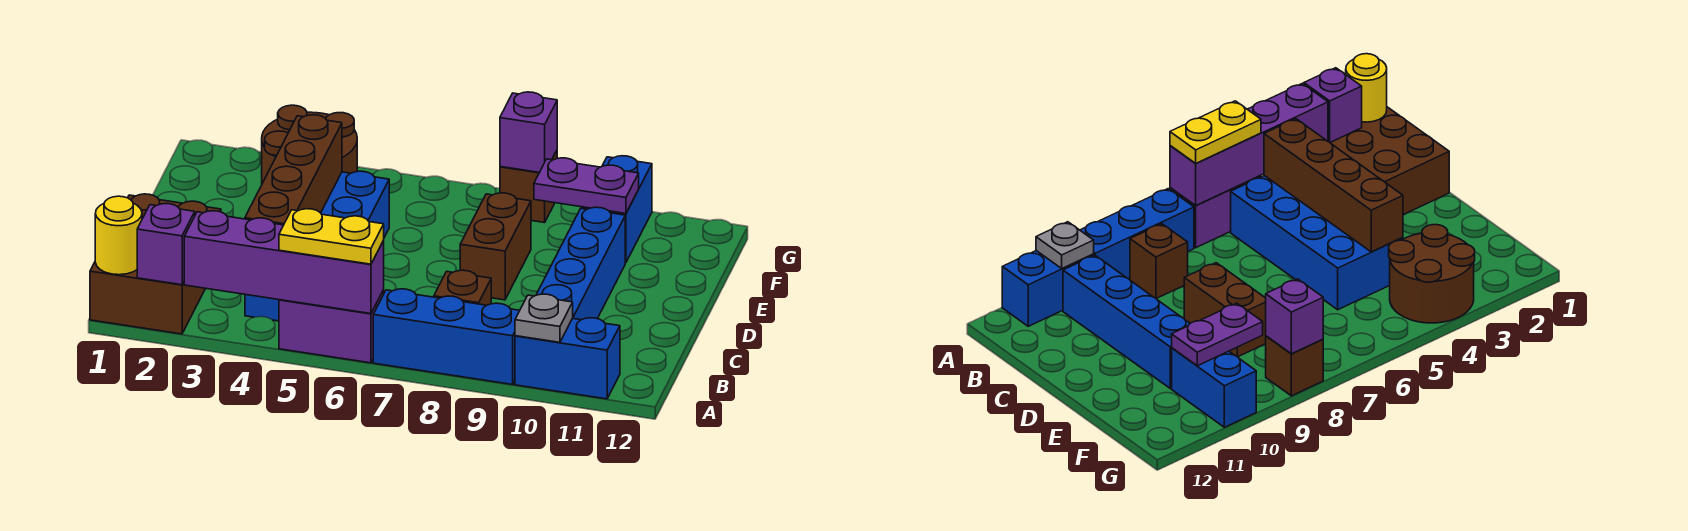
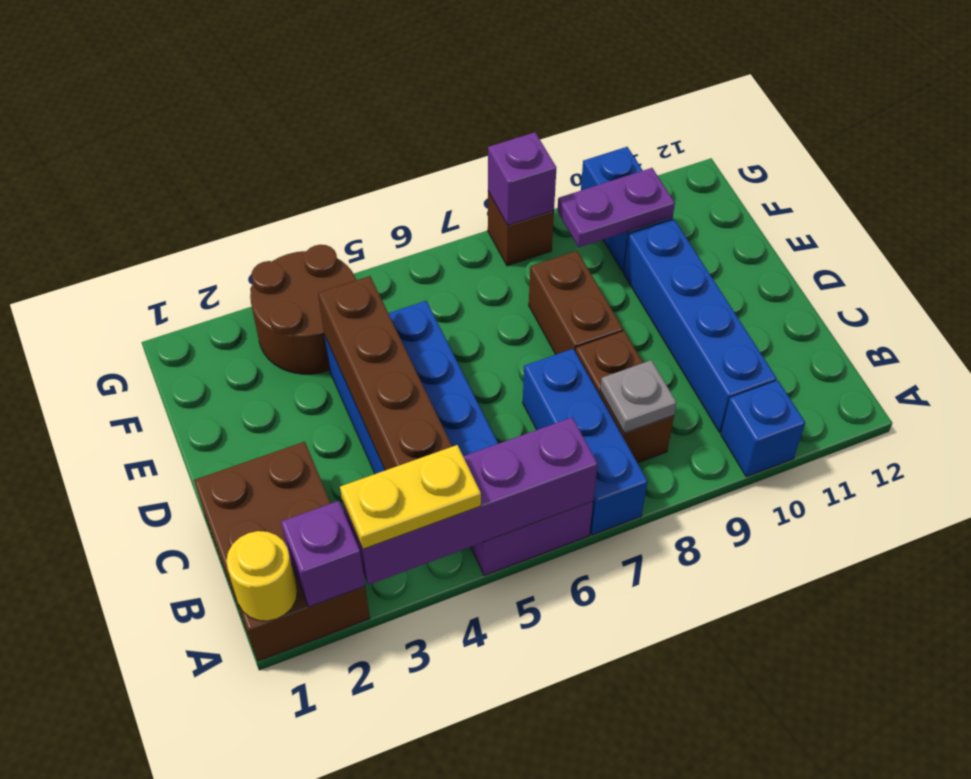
yellow 1x2 plate [279,209,384,264] -> yellow 1x2 plate moved to [340,445,481,549]
blue 1x3 brick [373,289,520,385] -> blue 1x3 brick turned to [523,349,648,535]
blue 1x2 brick [515,318,620,399] -> blue 1x1 brick [721,381,805,477]
grey 1x1 plate [515,294,573,342] -> grey 1x1 plate moved to [600,360,677,433]
brown 1x1 brick [434,270,491,305] -> brown 1x2 brick [576,331,674,463]

